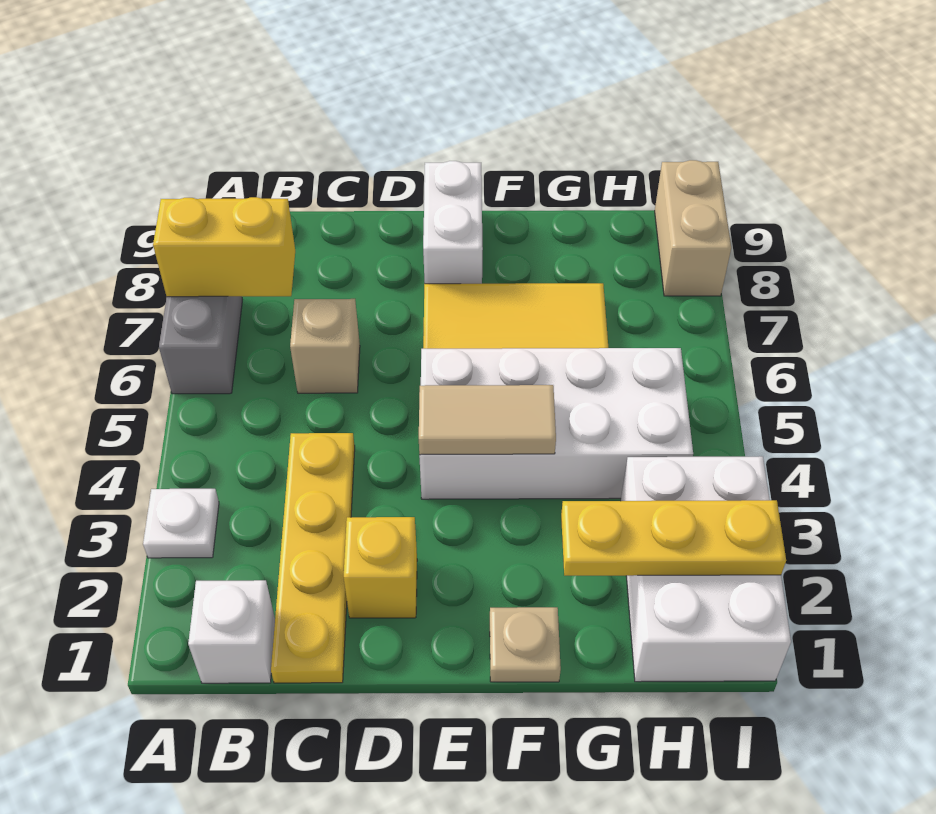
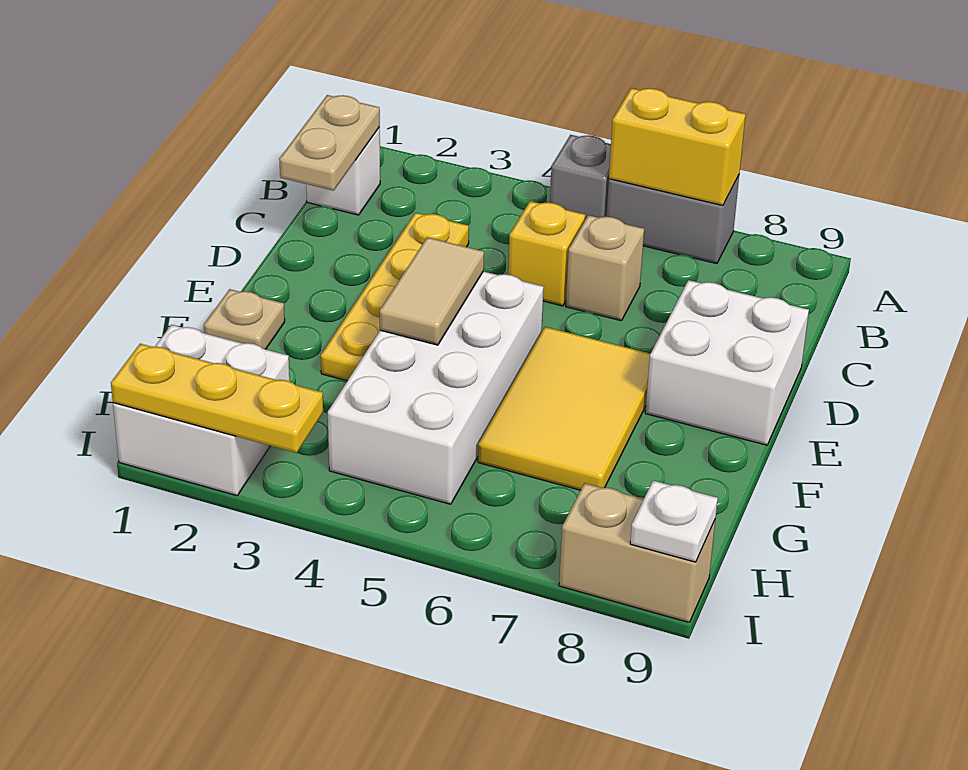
white 1x1 plate [143,489,219,558] -> white 1x1 plate moved to [630,481,718,562]
none -> grey 1x1 brick [550,135,611,220]
yellow 1x2 brick [153,197,295,297] -> yellow 1x2 brick turned to [609,88,746,206]
none -> tan 1x2 plate [279,95,380,191]
yellow 1x4 plate [271,433,355,683] -> yellow 1x4 plate turned to [321,213,469,381]
yellow 1x1 brick [344,517,417,618] -> yellow 1x1 brick moved to [508,201,585,306]
white 1x2 brick [423,161,483,284] -> white 2x2 brick [645,280,809,445]
yellow 1x3 plate [561,500,786,576] -> yellow 1x3 plate turned to [111,344,323,453]
white 2x3 brick [621,456,791,682] -> white 2x2 brick [113,325,290,496]

